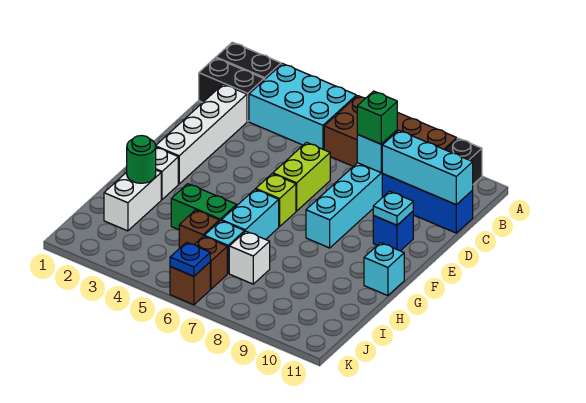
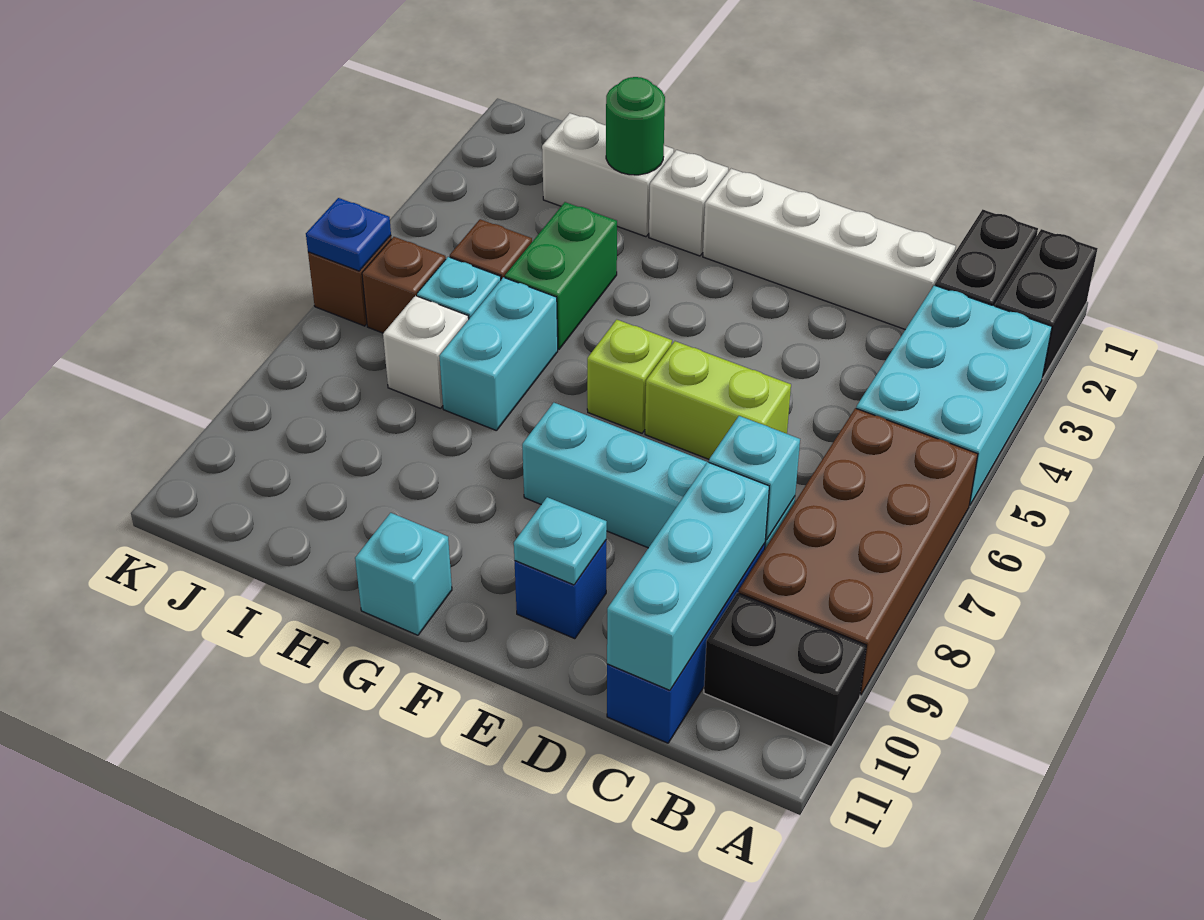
green 1x1 brick [357,91,397,144] -> none
cyan 1x2 brick [221,189,279,239] -> cyan 1x2 brick turned to [439,277,558,431]

